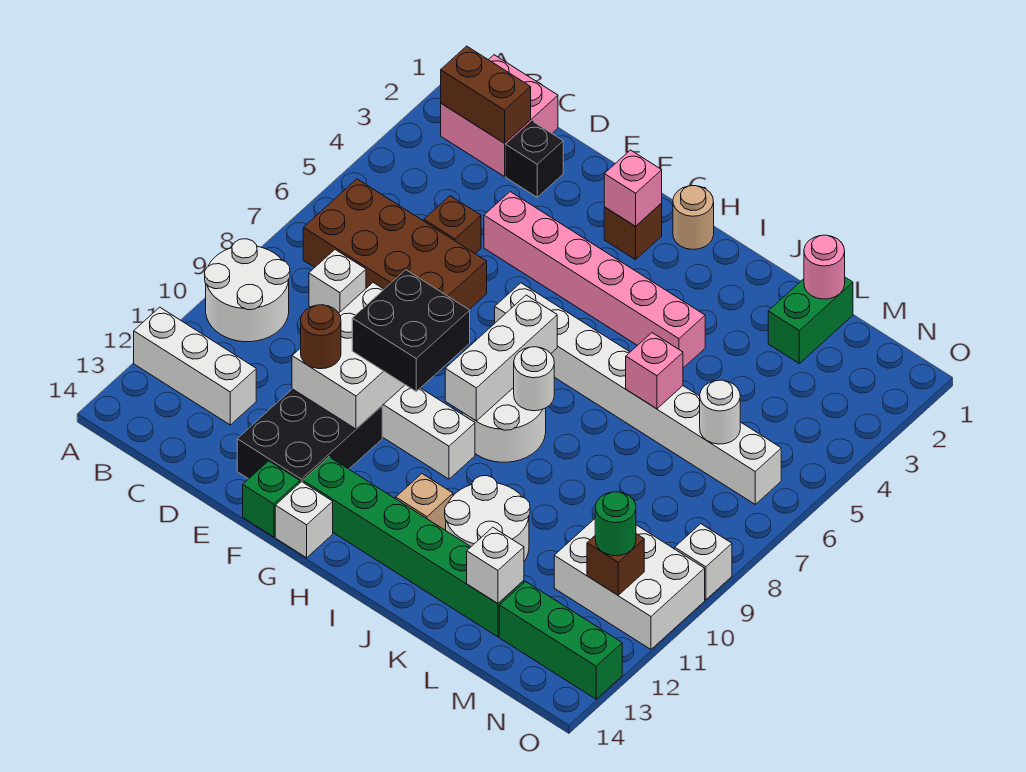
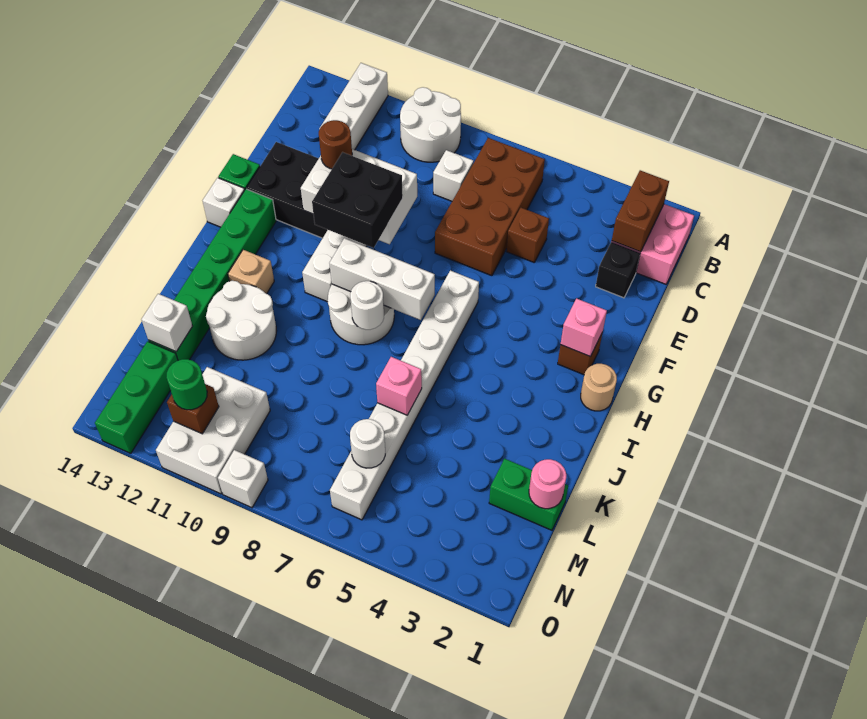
pink 1x6 brick [484,192,705,368] -> none

